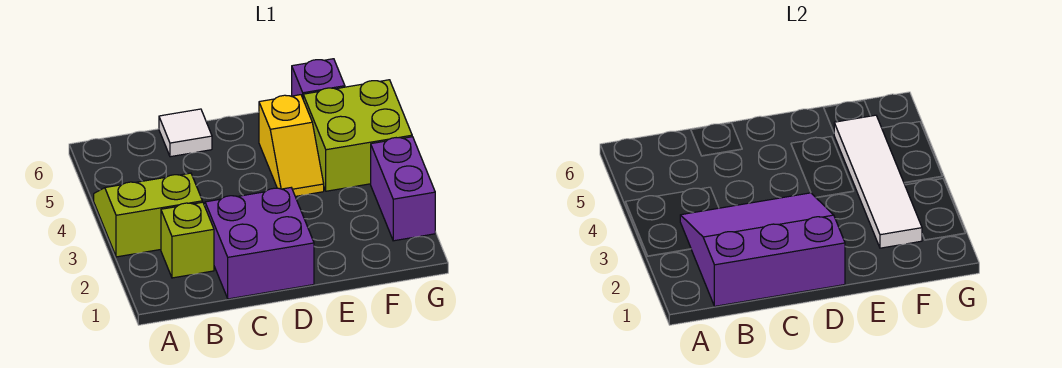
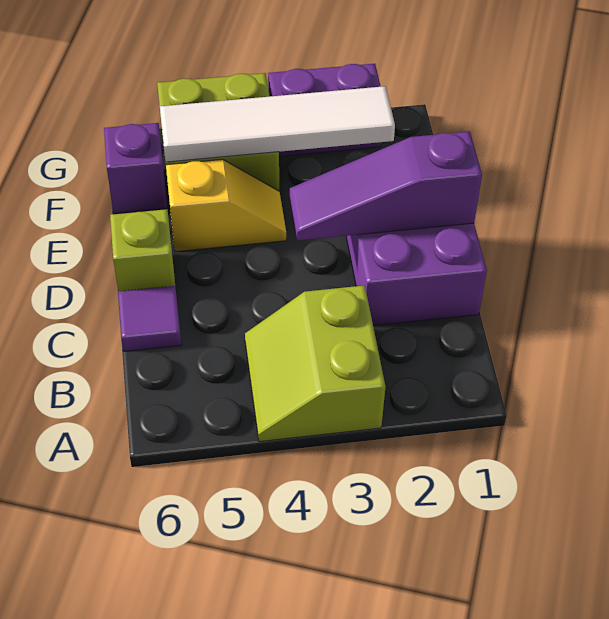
purple 3x3 slope [680,193,845,306] -> purple 1x3 slope [290,131,482,240]
lime 1x1 brick [161,202,214,278] -> lime 1x1 brick moved to [110,209,175,291]
white 1x1 tile [159,109,212,157] -> purple 1x1 tile [118,286,181,351]

